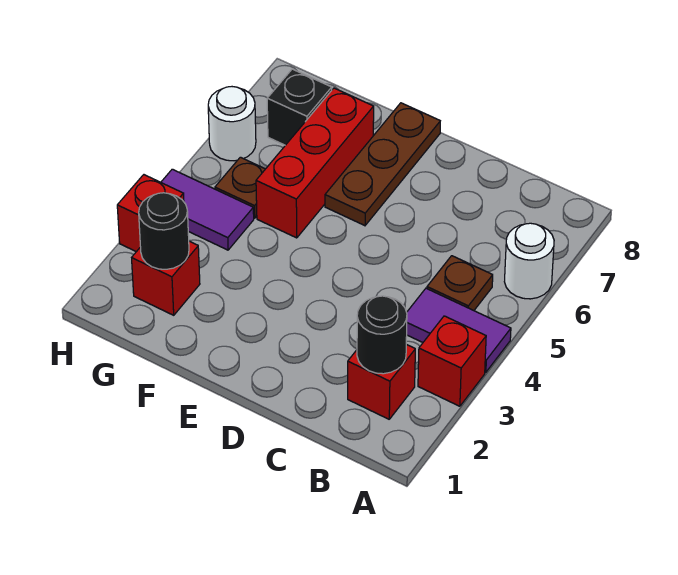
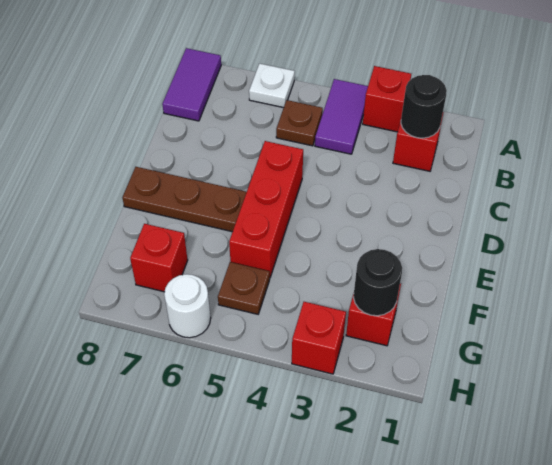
white 1x1 round brick [504,223,554,299] -> white 1x1 plate [249,64,295,108]
red 1x3 brick [256,88,374,238] -> red 1x3 brick turned to [229,141,303,277]
purple 1x2 tile [161,169,254,250] -> purple 1x2 tile moved to [162,48,221,121]
black 1x1 brick [267,69,332,145] -> red 1x1 brick [130,224,188,292]

